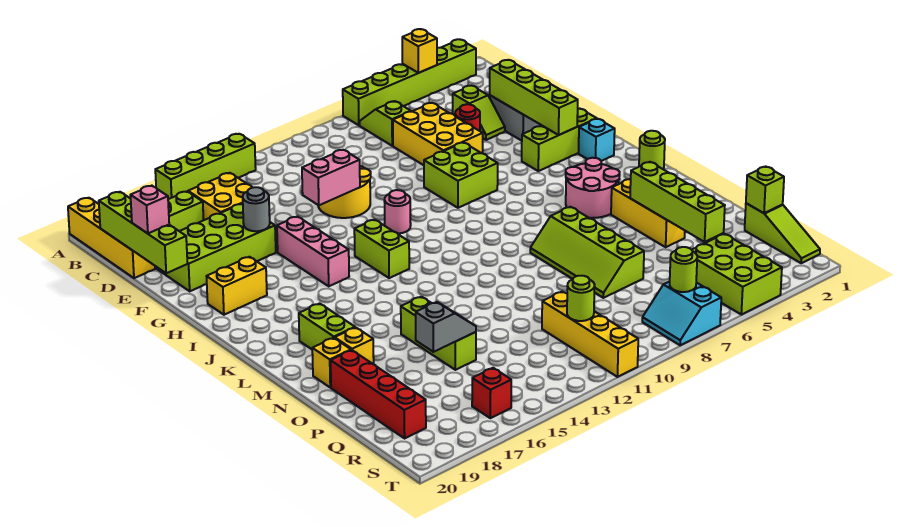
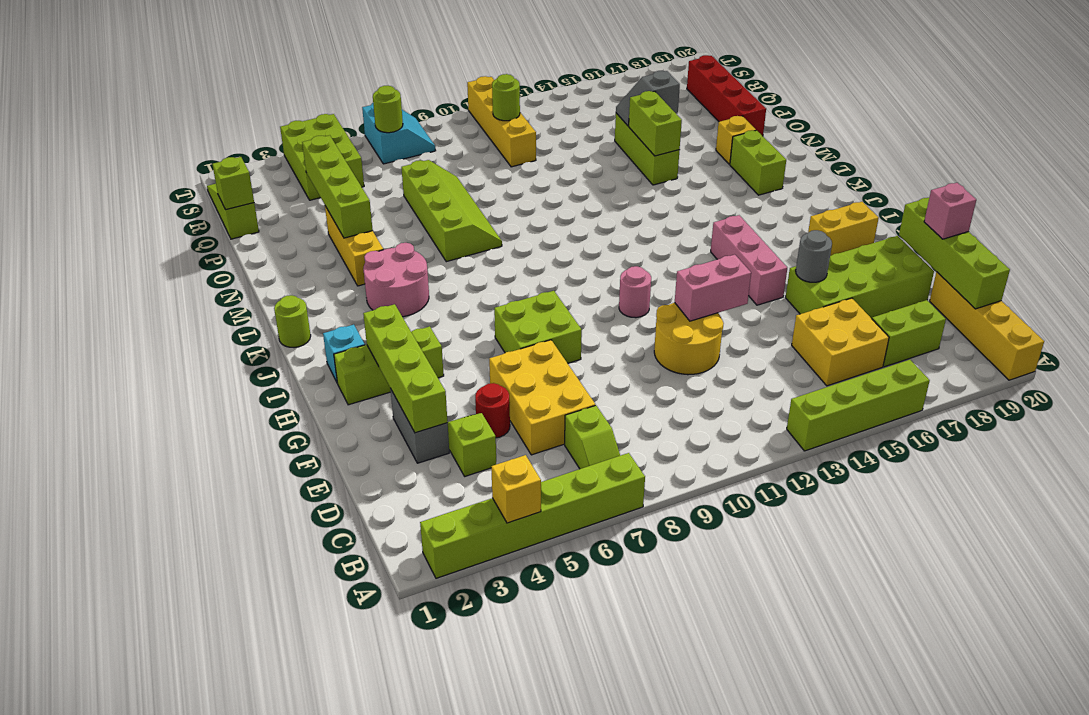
lime 1x2 brick [354,220,409,278] -> lime 1x2 brick moved to [629,91,682,156]
yellow 1x1 brick [312,338,351,388] -> none
red 1x1 brick [472,368,511,418] -> none

